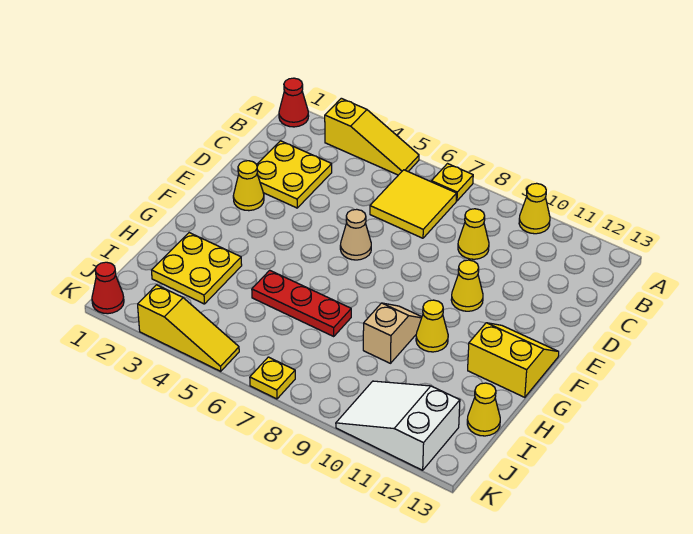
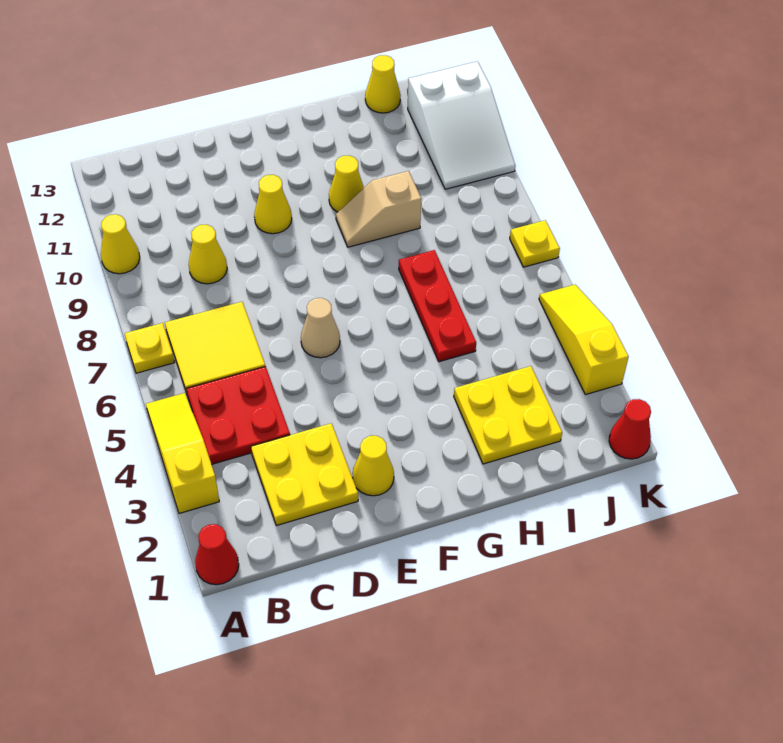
none -> red 2x2 plate [186,366,290,464]
yellow 2x2 slope [468,323,559,397] -> none

